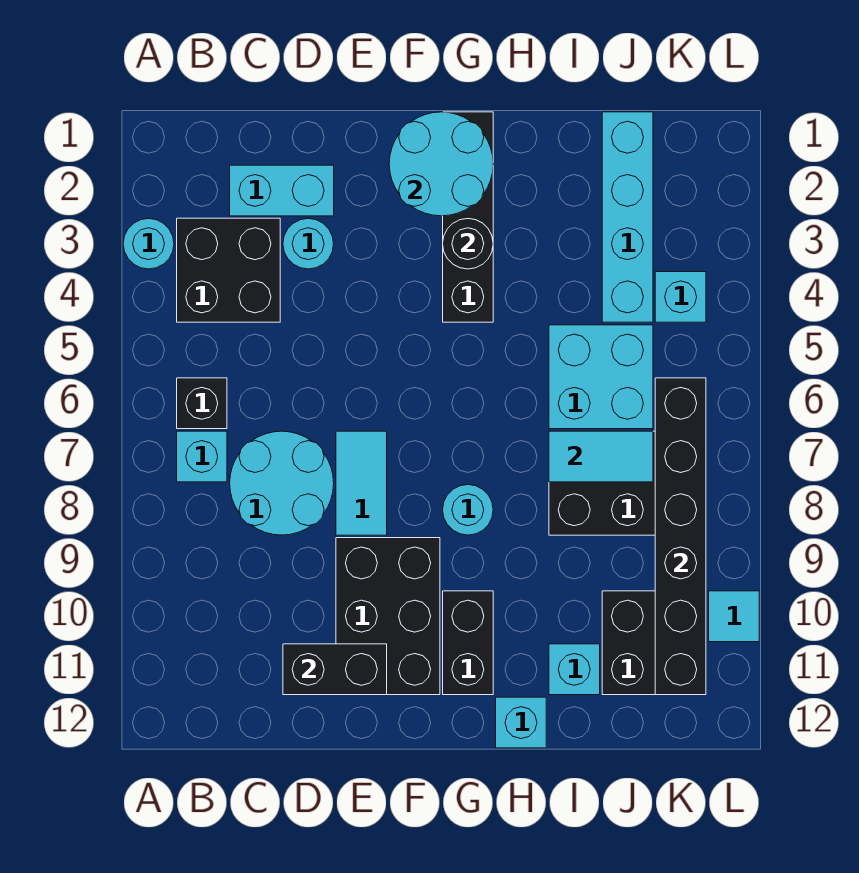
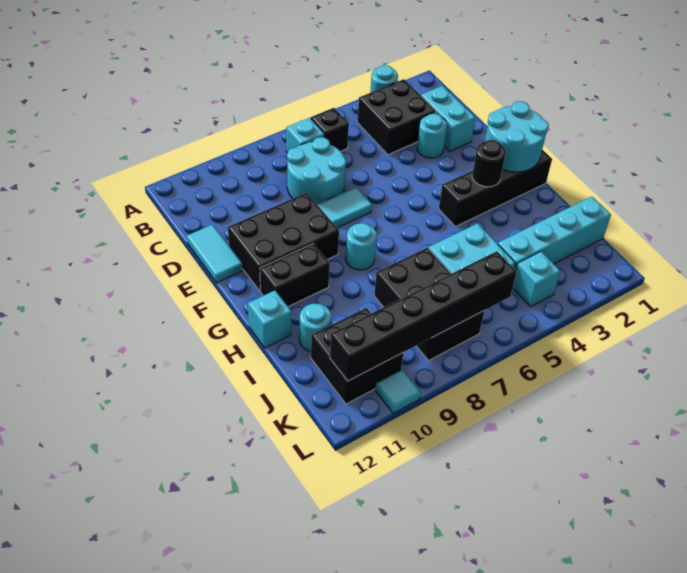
black 1x2 brick [283,644,387,695] -> none
cyan 1x2 tile [549,431,653,482] -> cyan 1x2 tile moved to [187,225,243,283]
cyan 1x1 brick [549,644,600,695] -> cyan 1x1 round brick [299,304,332,352]

